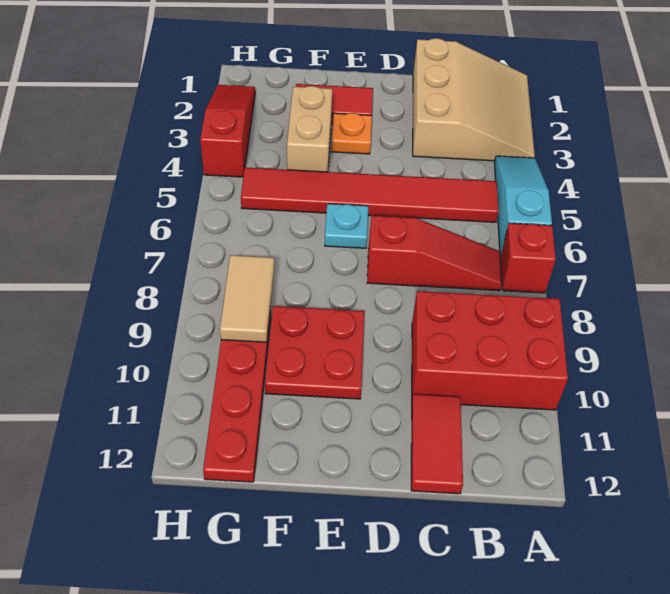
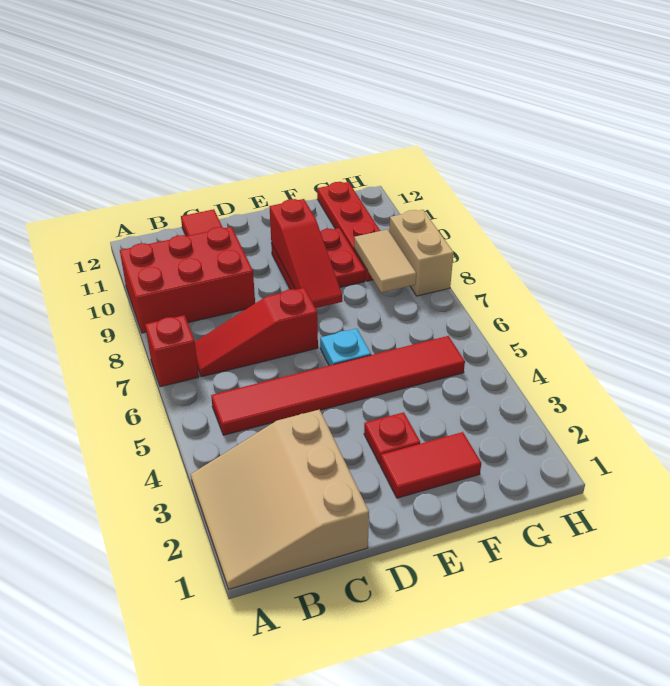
cyan 1x3 slope [494,156,552,256] -> none
orange 1x1 plate [331,113,372,154] -> red 1x1 plate [364,412,420,464]
tan 1x2 brick [287,86,332,172] -> tan 1x2 brick moved to [389,210,454,296]
red 1x3 slope [200,85,255,177] -> red 1x3 slope moved to [269,199,342,308]

